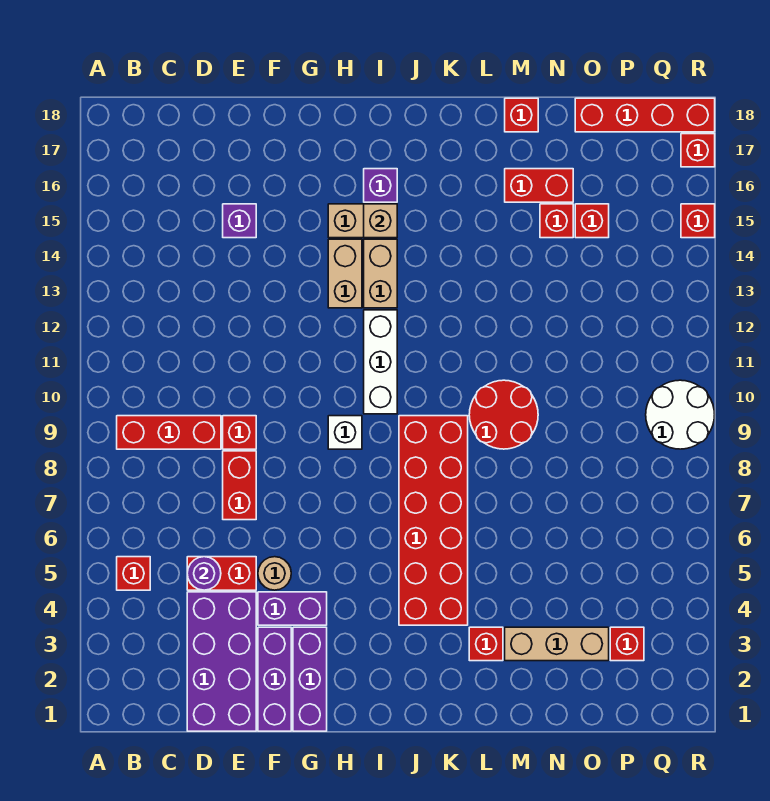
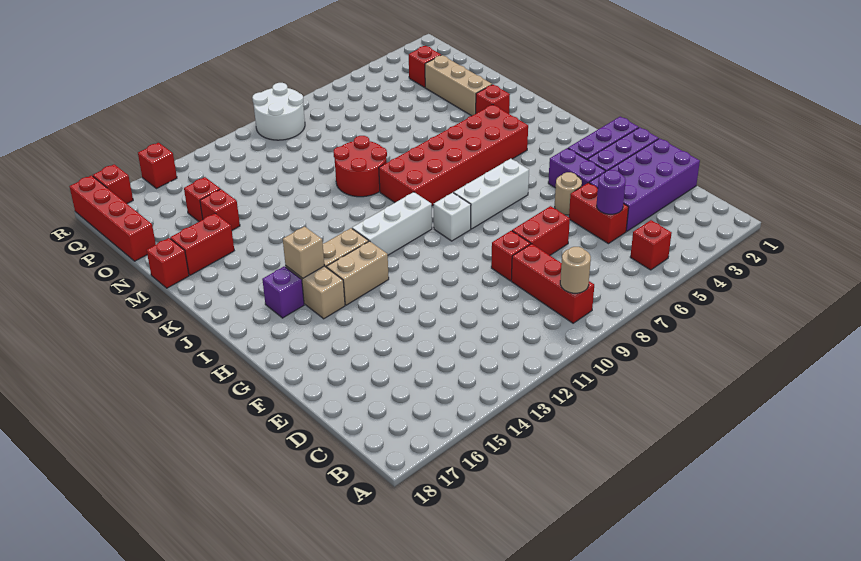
none -> tan 1x1 round brick [560,247,591,293]
purple 1x1 brick [223,204,256,238] -> none
none -> white 1x3 brick [454,159,529,229]
red 1x2 brick [505,169,573,202] -> red 1x2 brick turned to [170,213,234,275]

